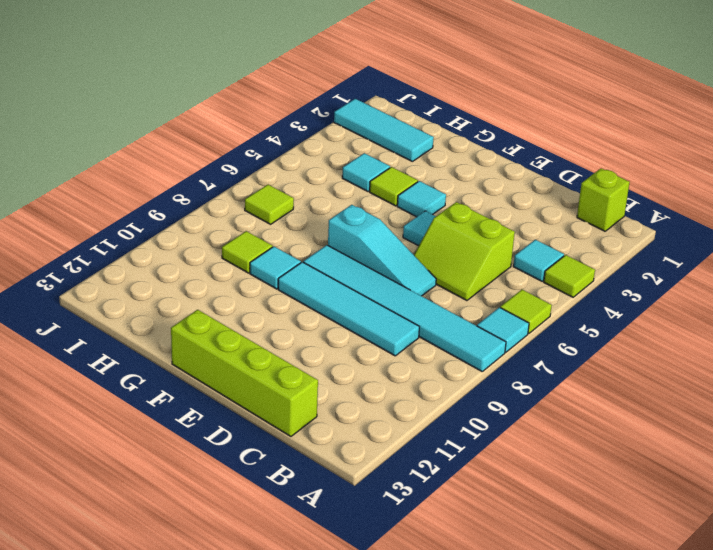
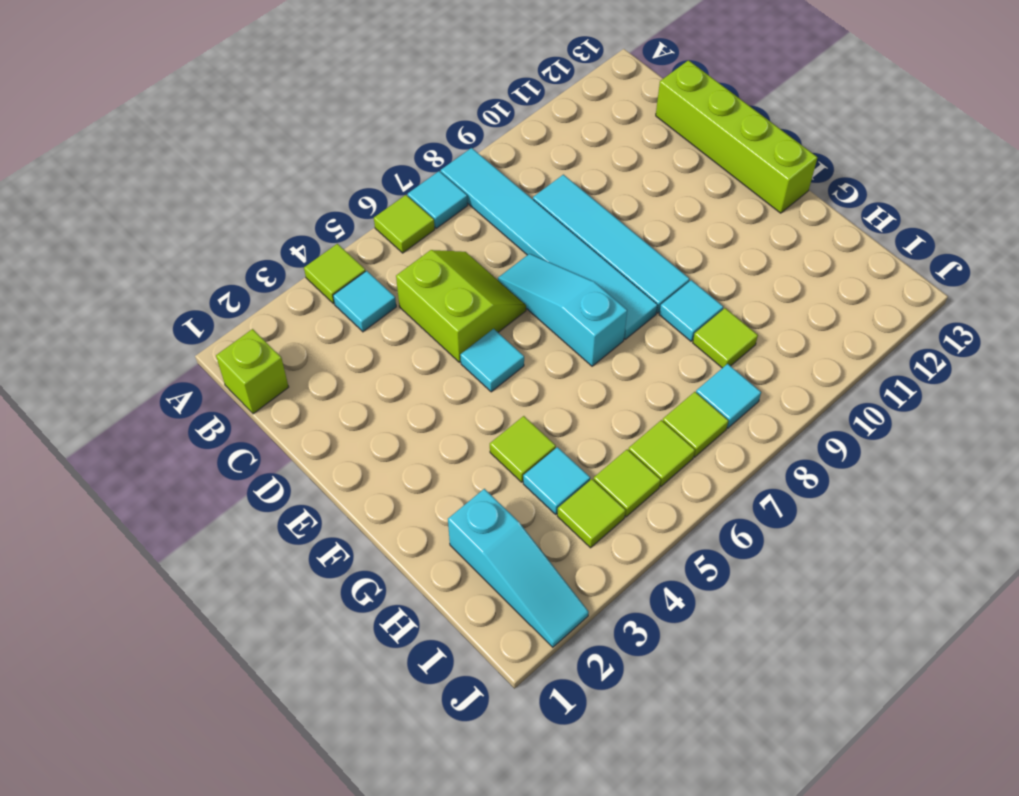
cyan 1x1 tile [397,181,446,217] -> cyan 1x1 tile moved to [696,364,761,428]
cyan 1x3 tile [334,99,434,161] -> cyan 1x3 slope [448,489,589,647]
none -> lime 1x1 tile [557,479,626,548]
none -> lime 1x1 tile [593,449,661,517]
none -> lime 1x1 tile [628,420,695,487]

